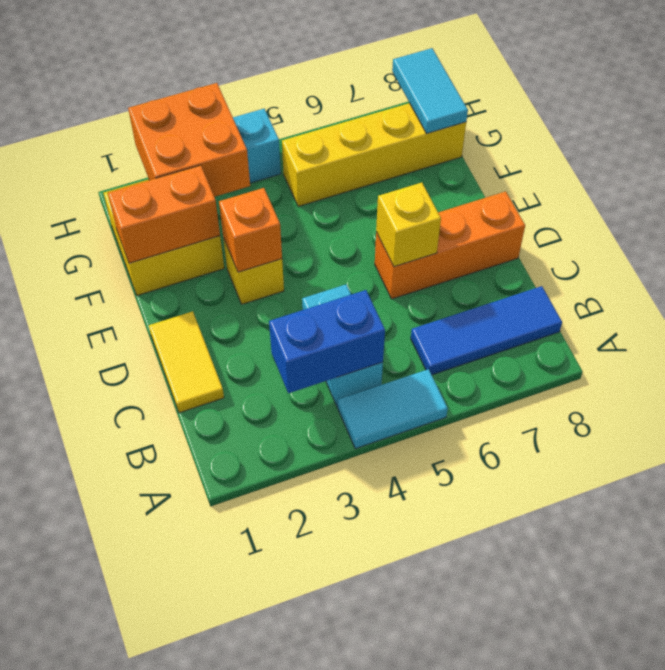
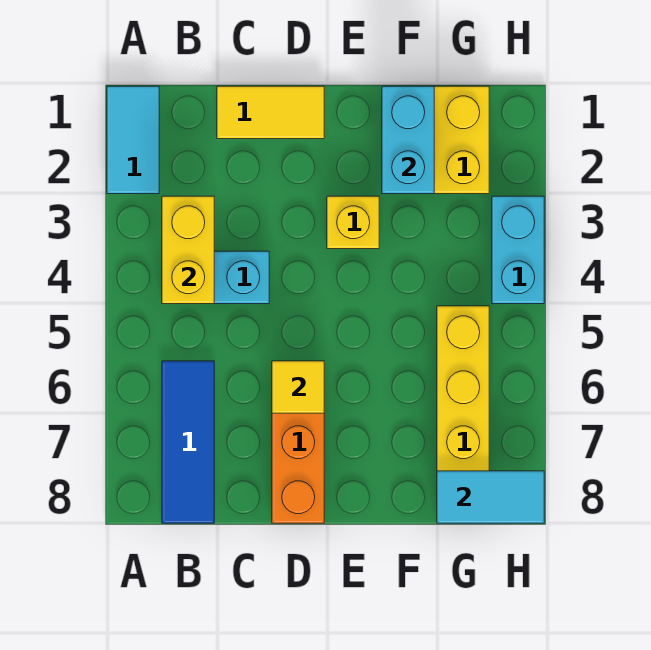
cyan 1x2 tile [338,369,448,449] -> cyan 1x2 tile moved to [107,86,159,194]
blue 1x2 brick [269,290,385,393] -> yellow 1x2 brick [162,196,214,304]
yellow 1x1 brick [376,183,441,267] -> yellow 1x1 tile [272,361,324,413]
orange 1x1 brick [219,188,282,272] -> none
orange 1x2 brick [108,165,220,263] -> cyan 1x2 brick [382,86,434,194]
orange 2x2 brick [128,83,250,197] -> none

